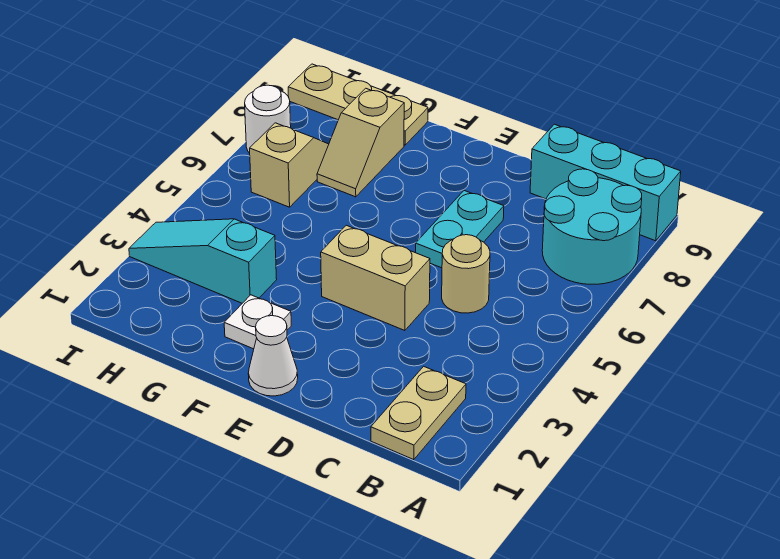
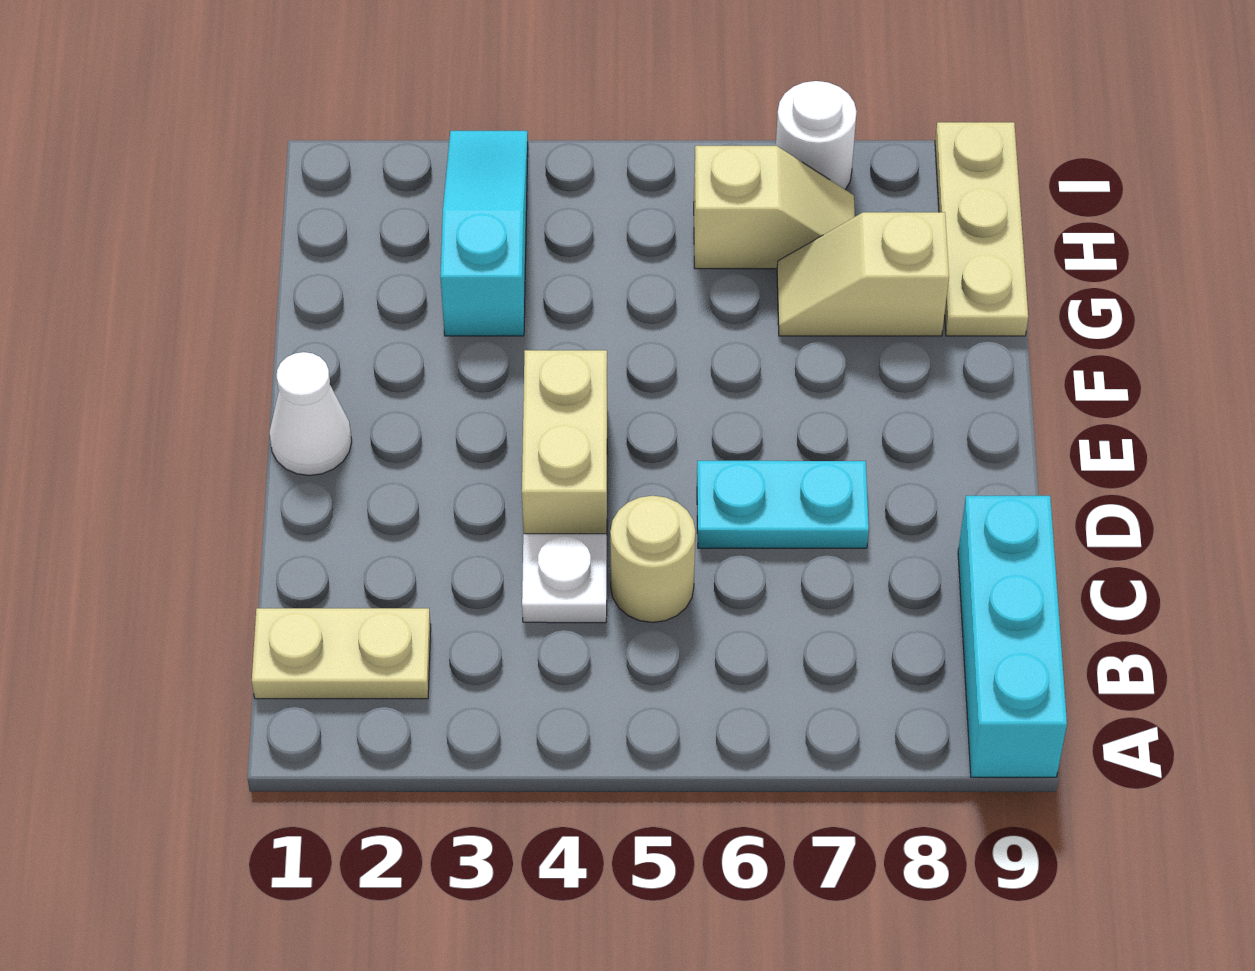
cyan 2x2 round brick [542,169,642,284] -> none
white 1x1 plate [224,295,291,349] -> white 1x1 plate moved to [522,534,607,623]

